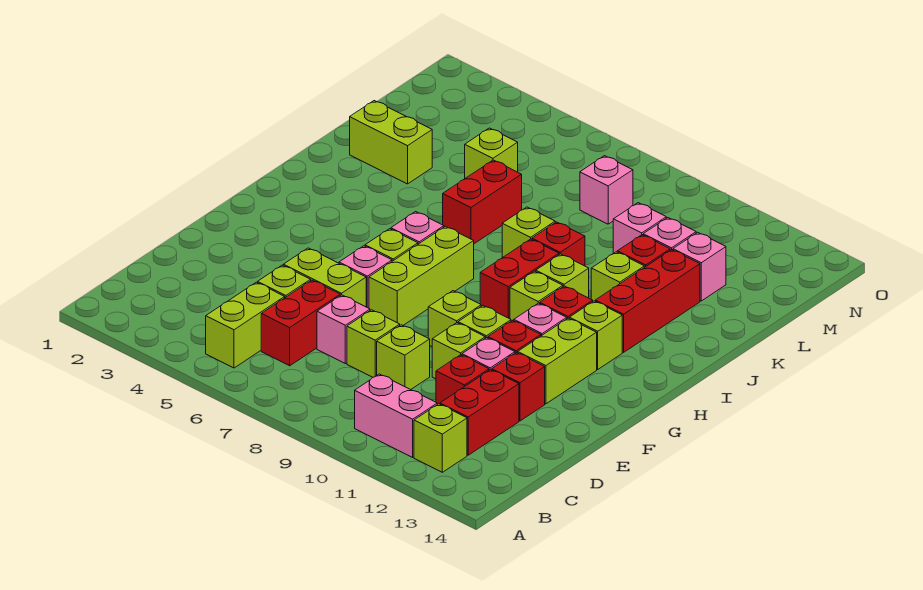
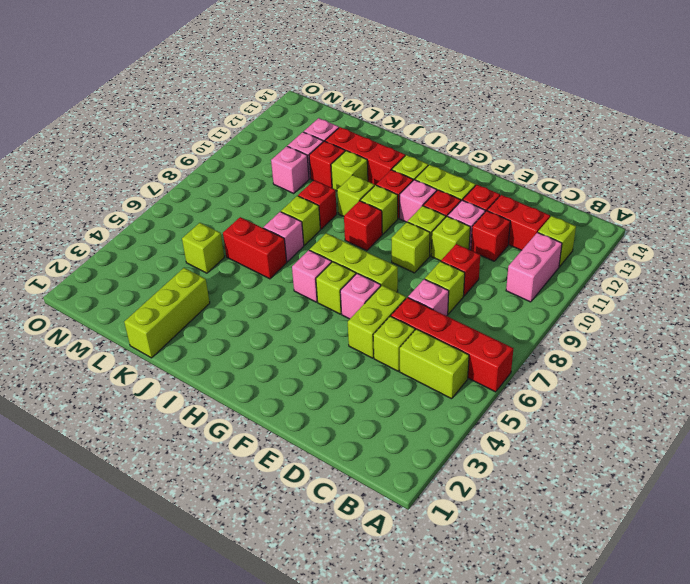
red 1x2 brick [261,280,340,366] -> red 1x4 brick [391,297,513,392]
lime 1x1 brick [377,325,430,390] -> red 1x1 brick [441,244,480,296]
red 1x2 brick [480,239,559,319] -> red 1x1 brick [344,201,382,251]
lime 1x2 brick [350,101,432,184] -> lime 1x3 brick [124,268,210,358]
pink 1x1 brick [580,156,633,224] -> pink 1x1 brick moved to [263,212,304,262]

